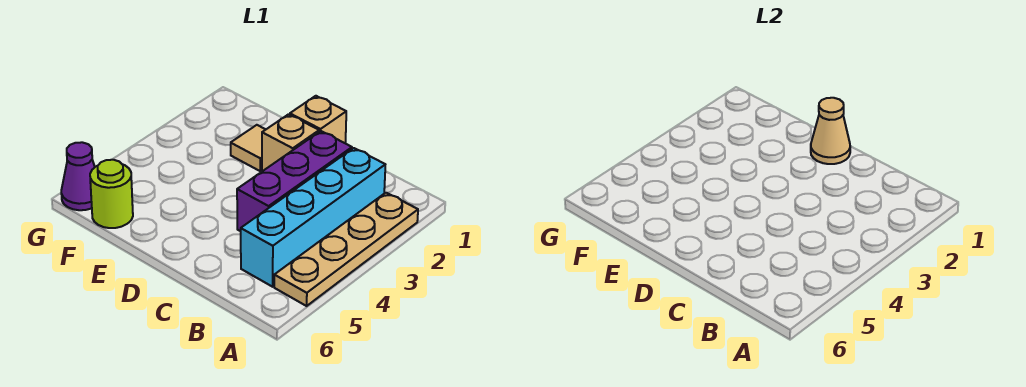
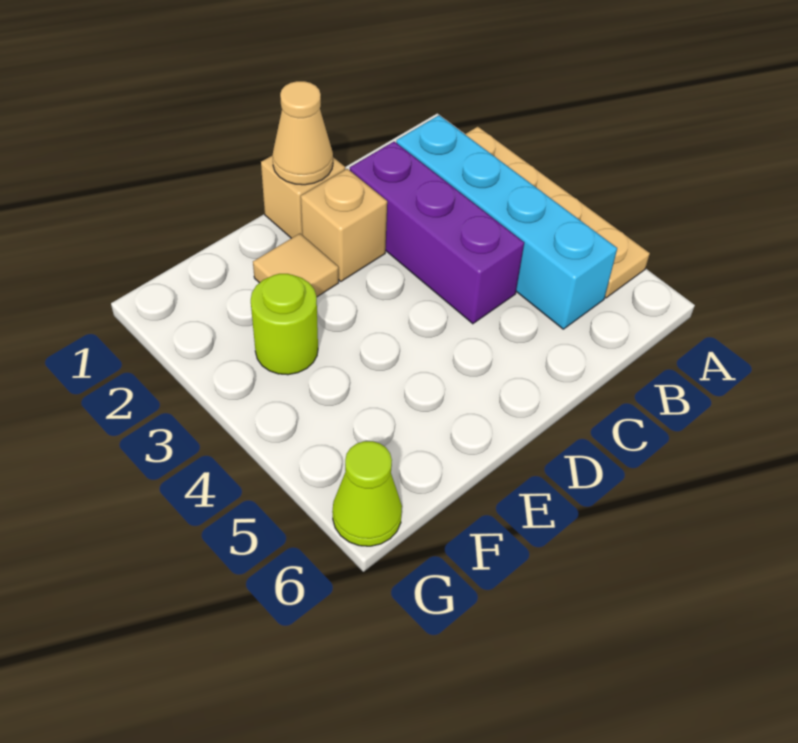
lime 1x1 round brick [90,160,133,228] -> lime 1x1 round brick moved to [251,274,318,375]
purple 1x1 cone [61,142,95,210] -> lime 1x1 cone [332,441,402,546]

